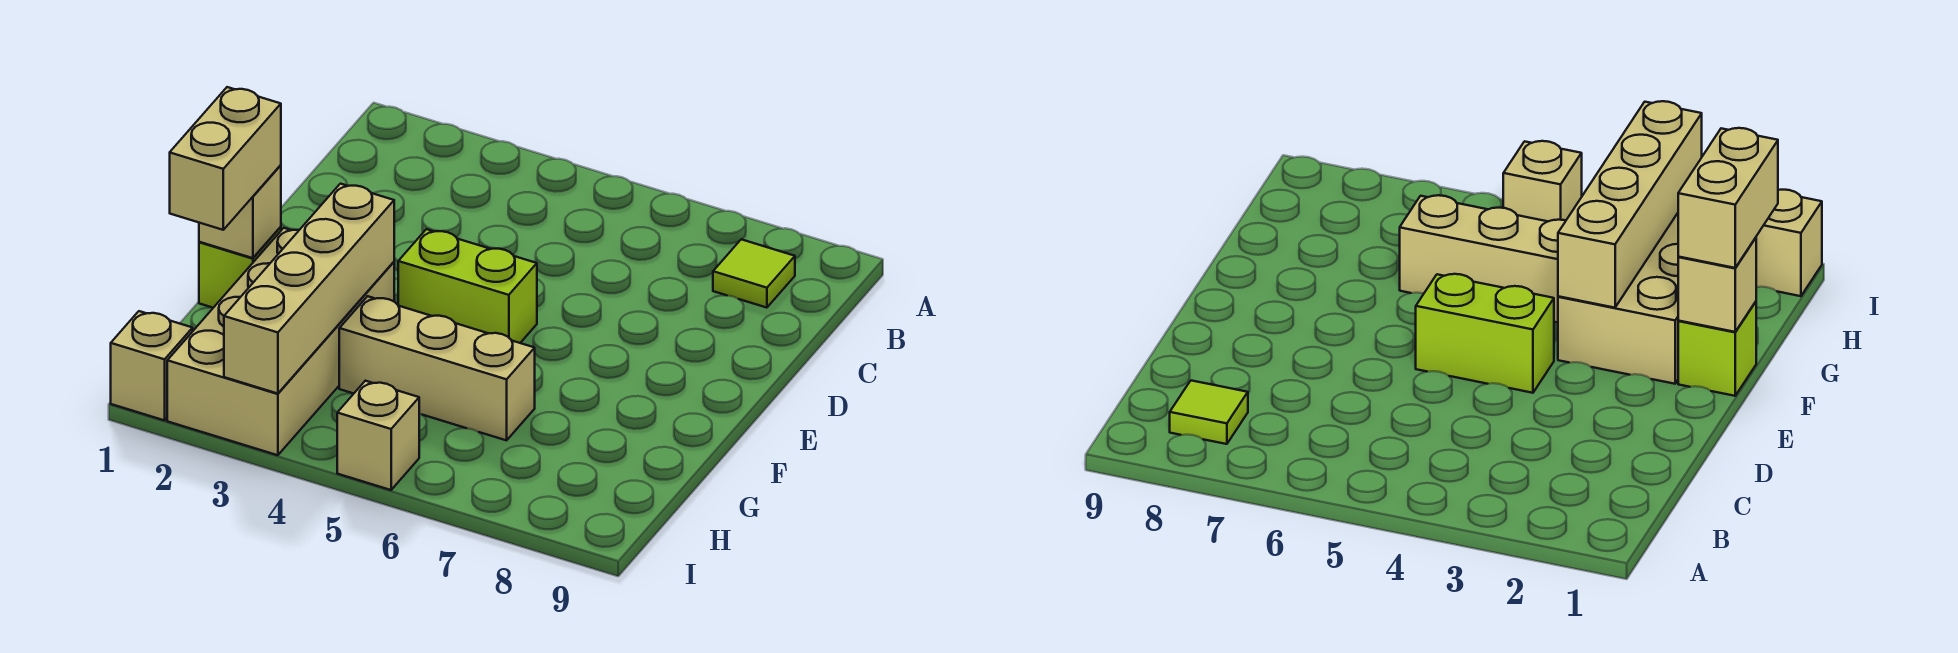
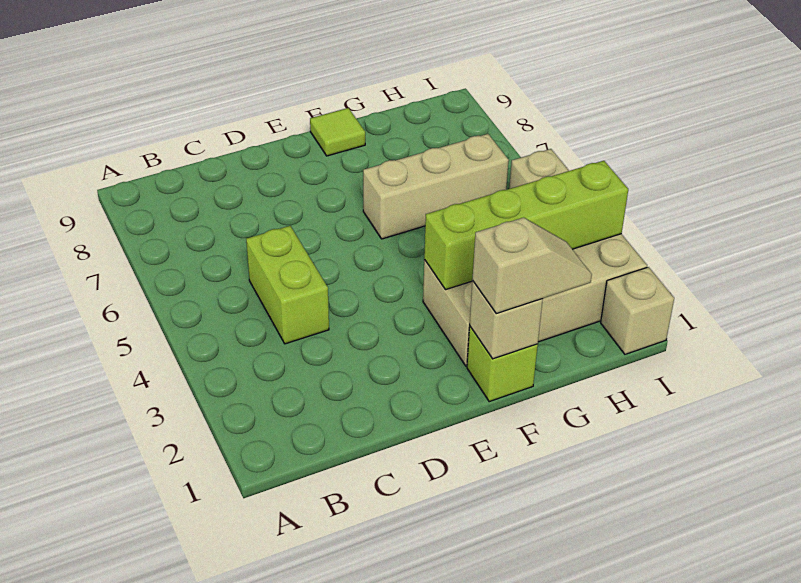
lime 1x1 tile [713,239,795,308] -> lime 1x1 tile moved to [310,108,365,156]
lime 1x2 brick [398,229,537,343] -> lime 1x2 brick moved to [246,226,329,344]
tan 1x2 brick [170,87,281,230] -> tan 1x2 slope [472,218,592,313]
tan 1x4 brick [224,184,394,394] -> lime 1x4 brick [424,161,628,290]
tan 1x3 brick [339,296,535,440] -> tan 1x3 brick turned to [363,134,509,239]

